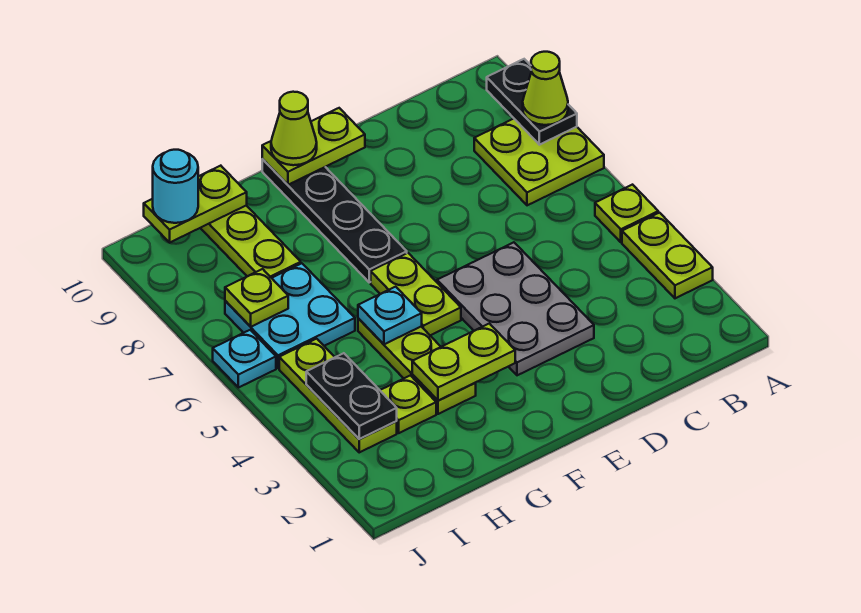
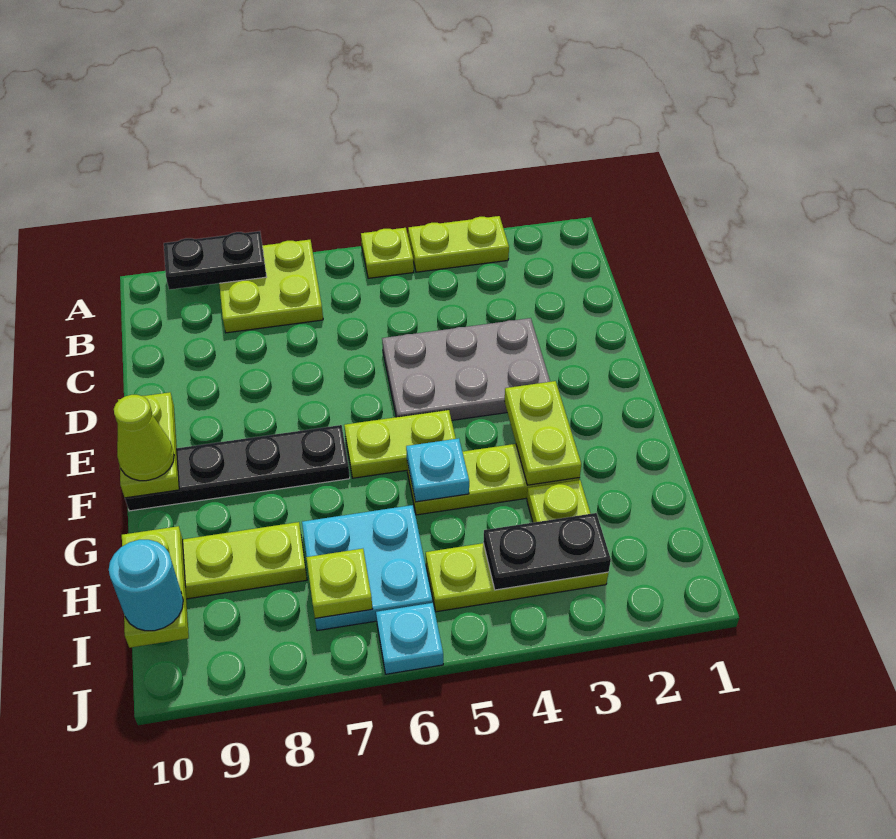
lime 1x1 cone [523,52,568,125] -> none

